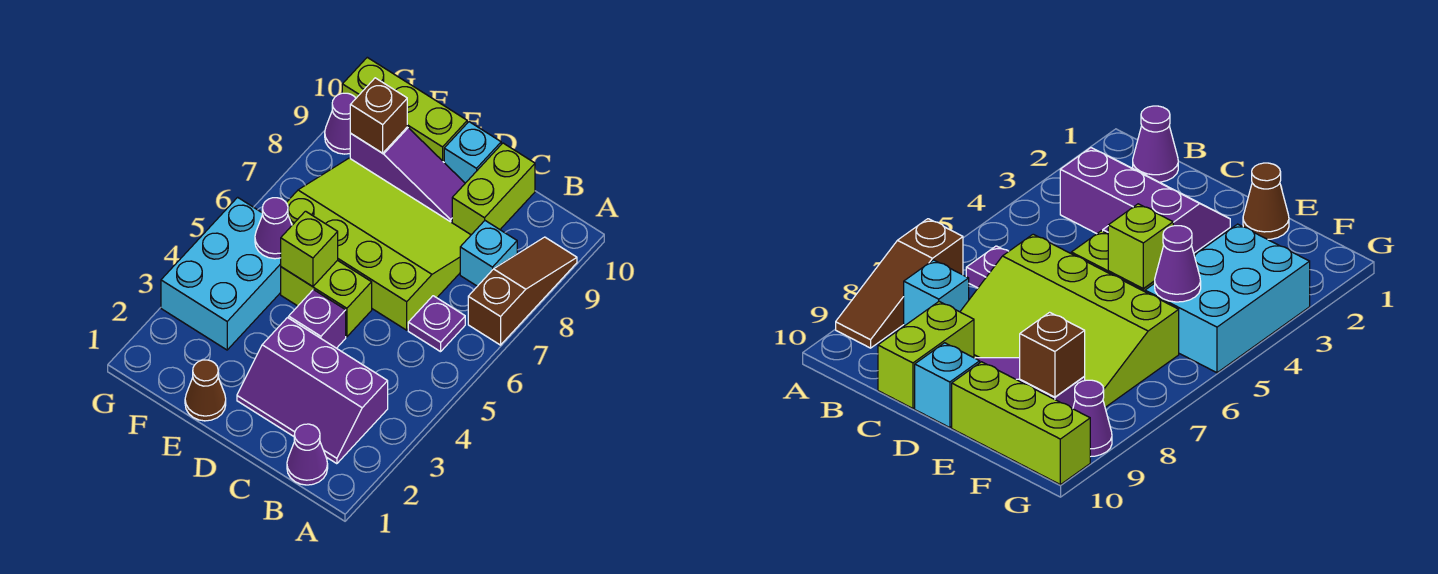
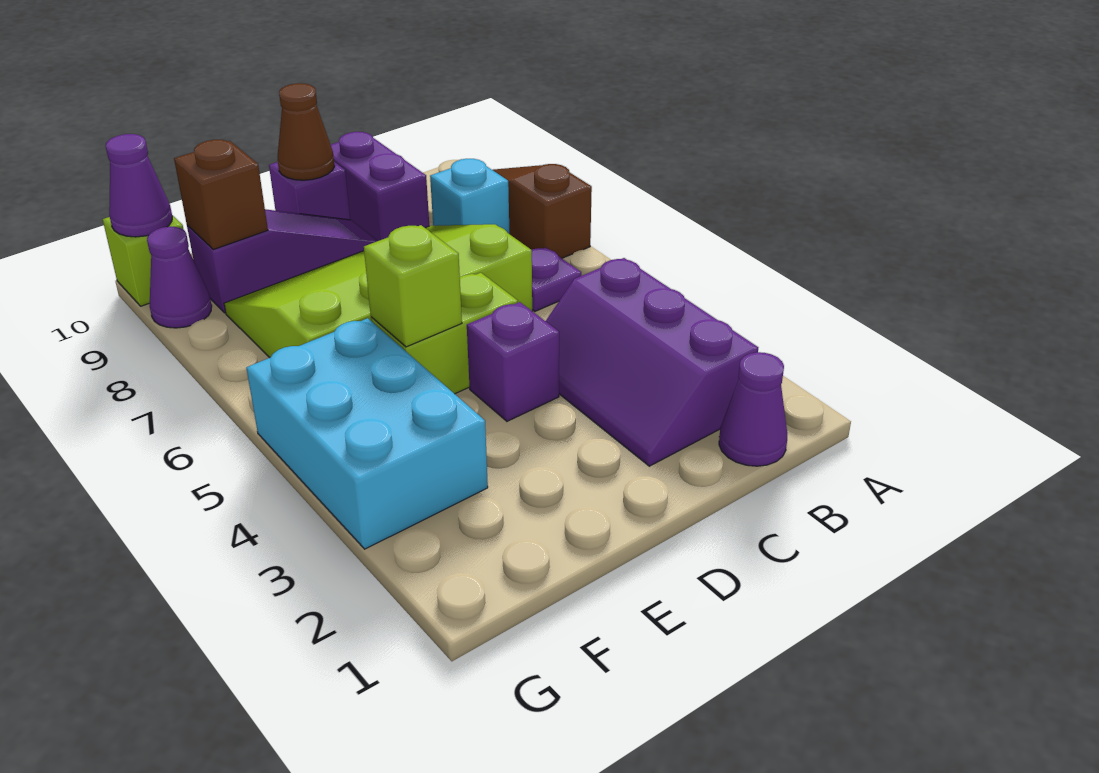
purple 2x3 slope [237,318,388,464] -> purple 2x3 slope turned to [546,258,758,466]
lime 1x2 brick [452,143,535,235] -> purple 1x2 brick [331,132,429,241]
cyan 1x1 brick [444,122,501,183] -> purple 1x1 brick [269,162,350,220]
brown 1x1 cone [185,360,226,421] -> brown 1x1 cone moved to [278,83,335,180]
lime 1x3 brick [342,57,467,162] -> lime 1x1 brick [103,215,184,306]
purple 1x1 cone [255,198,292,259] -> purple 1x1 cone moved to [105,134,172,237]

